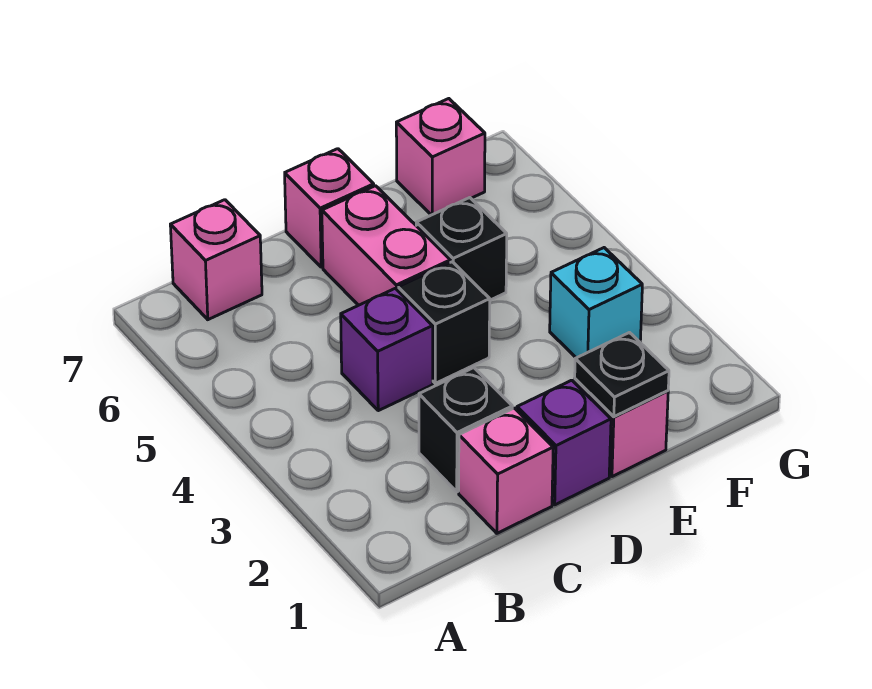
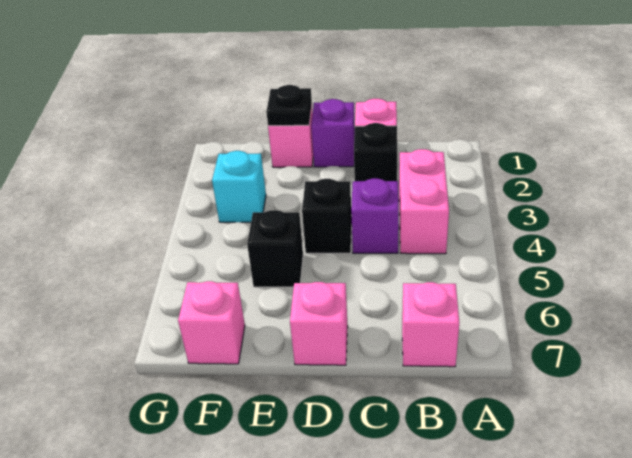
pink 1x2 brick [322,186,450,305] -> pink 1x2 brick moved to [399,149,449,254]

